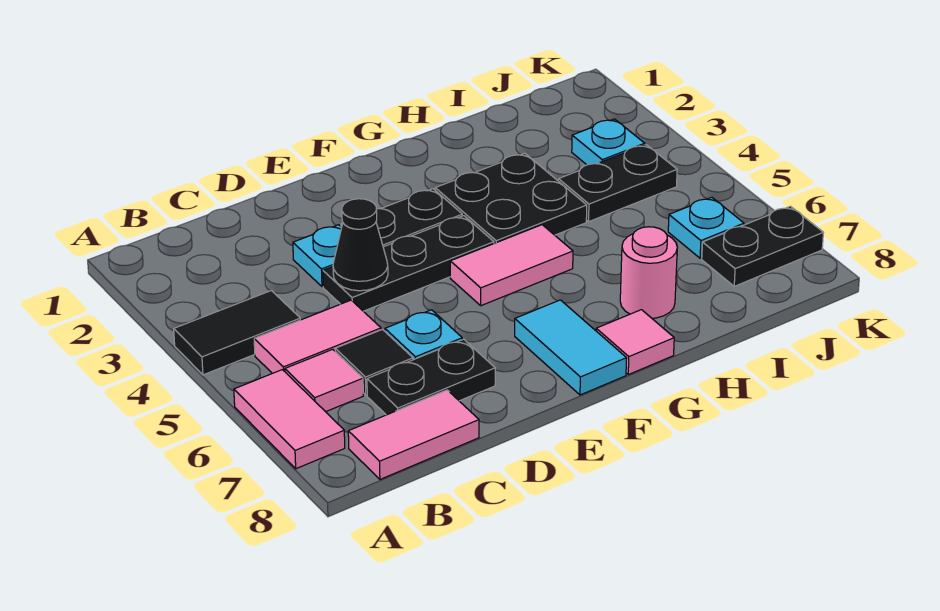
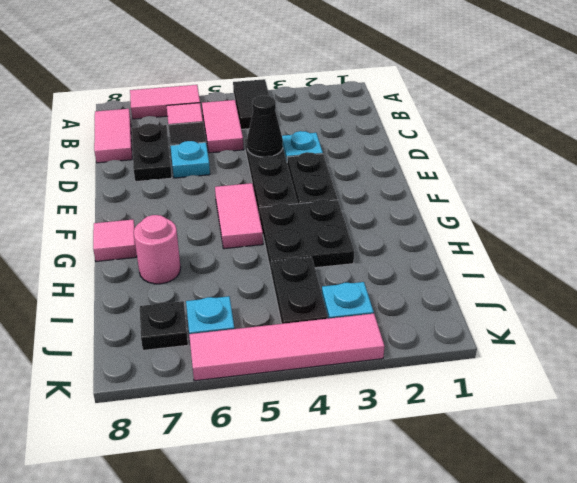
cyan 1x2 tile [515,300,627,395] -> none
black 1x2 plate [702,206,823,286] -> black 1x1 plate [140,301,188,350]
none -> pink 1x4 tile [189,314,385,381]

